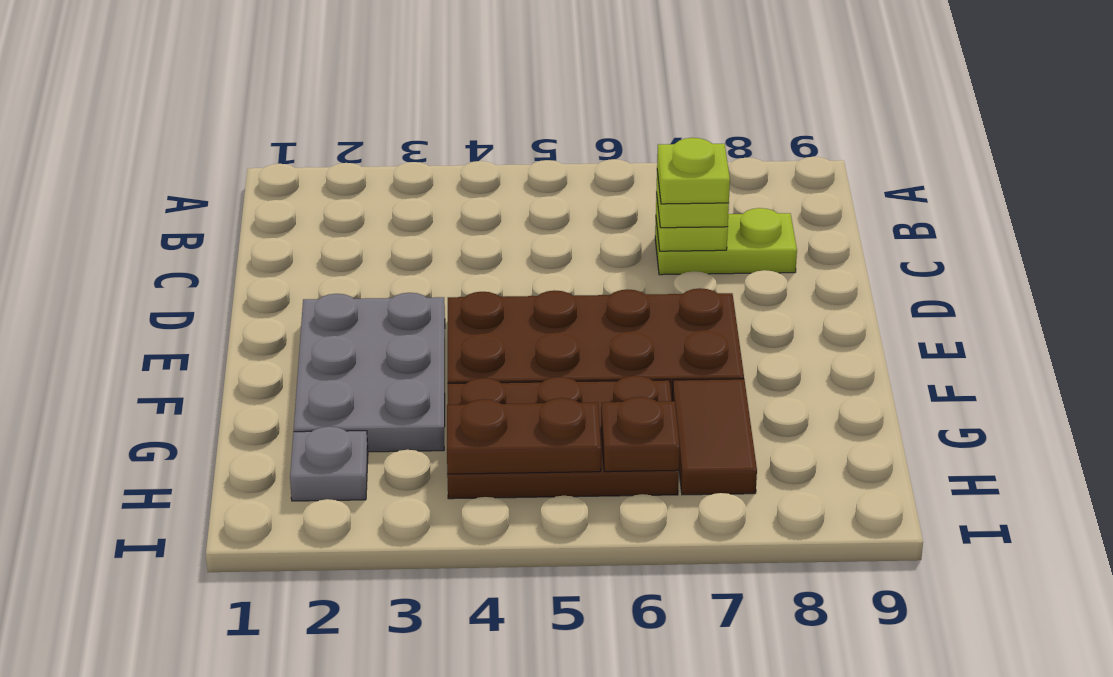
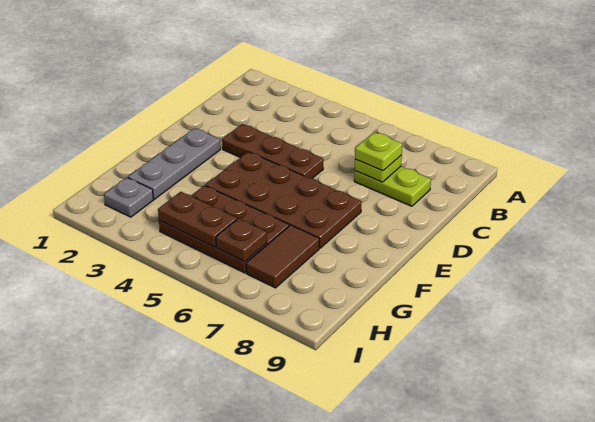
lime 1x1 plate [657,138,730,204] -> none
none -> brown 1x3 plate [222,124,323,178]
grey 2x3 plate [294,293,445,452] -> grey 1x3 plate [128,128,220,199]

